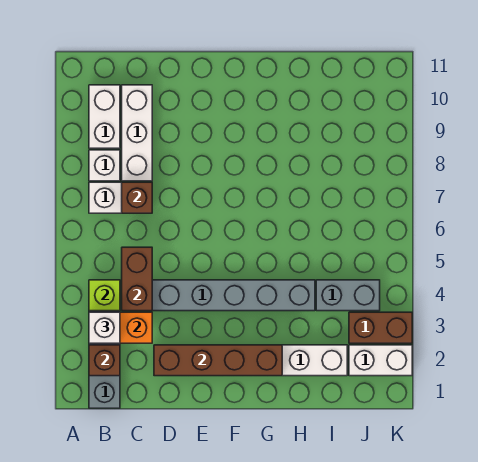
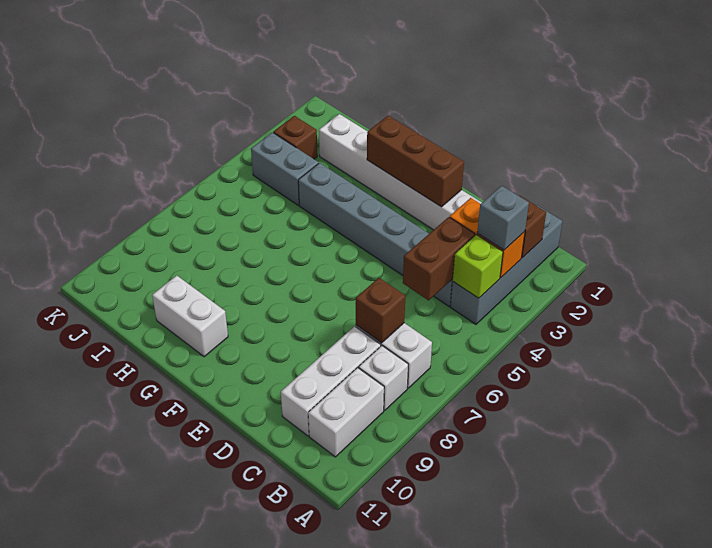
white 1x1 brick [89,312,120,343] -> grey 1x1 brick [477,186,529,250]
brown 1x4 brick [154,345,282,376] -> brown 1x3 brick [367,116,464,207]
white 1x2 brick [349,345,412,376] -> white 1x2 brick moved to [152,275,228,357]
brown 1x2 brick [349,312,412,343] -> brown 1x1 brick [274,116,317,159]

